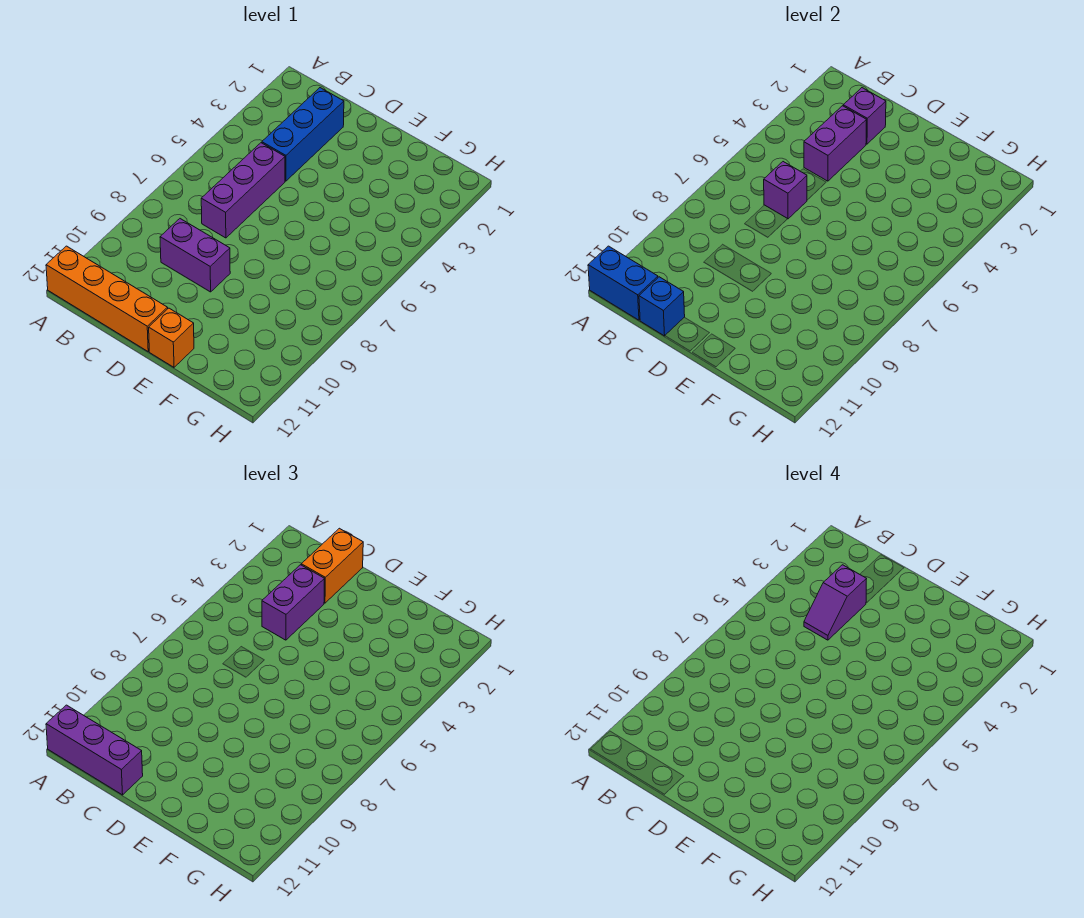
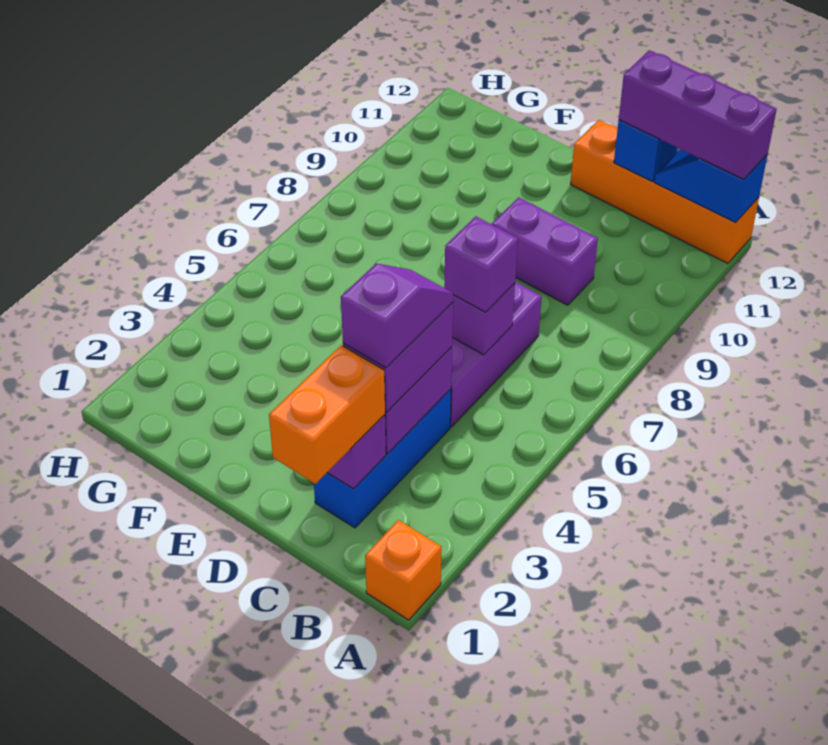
blue 1x2 brick [588,246,658,320] -> blue 1x2 slope [654,149,768,222]
none -> purple 1x1 brick [444,216,518,312]
orange 1x1 brick [149,308,194,367] -> orange 1x1 brick moved to [365,520,441,620]

